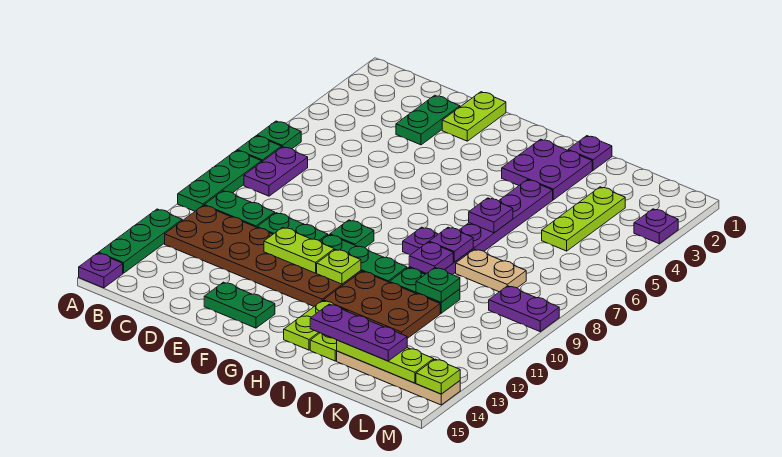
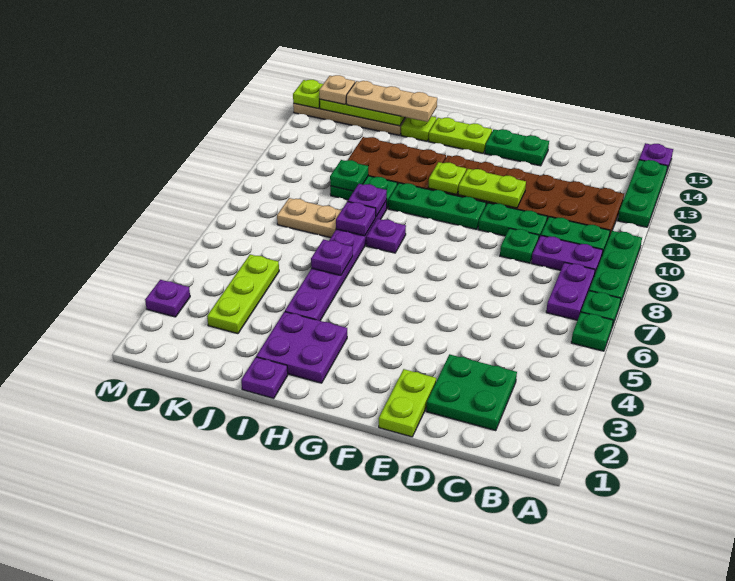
green 1x2 plate [396,95,460,145] -> green 2x2 plate [426,354,517,431]
green 1x1 plate [330,220,374,247] -> green 1x1 plate moved to [500,228,539,263]
lime 1x2 plate [284,301,348,350] -> lime 1x2 plate turned to [429,118,492,153]
purple 1x3 plate [310,304,407,361] -> tan 1x3 plate [346,81,437,122]
purple 1x2 plate [489,286,559,332] -> purple 1x2 plate moved to [531,236,603,273]
none -> tan 1x1 plate [319,75,355,104]

